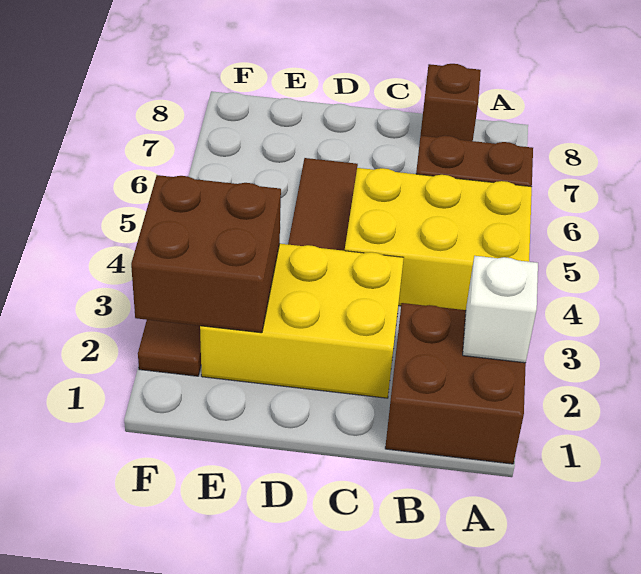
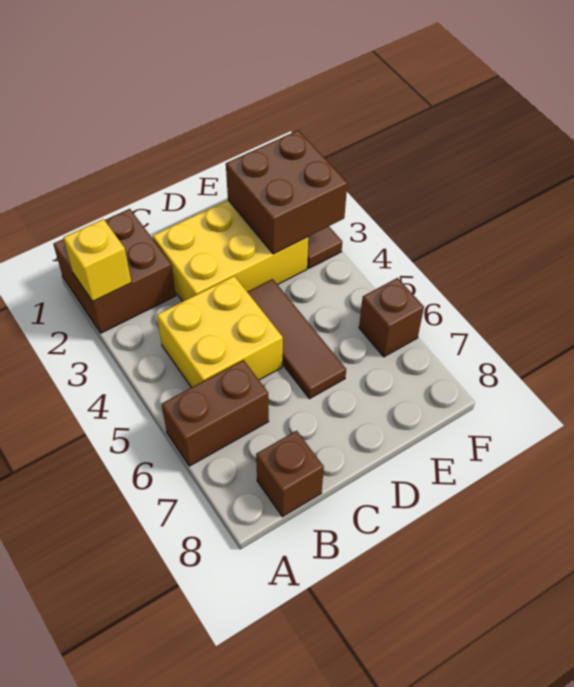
white 1x1 brick [463,256,538,363] -> yellow 1x1 brick [63,219,131,302]
yellow 2x3 brick [345,168,532,310] -> yellow 2x2 brick [157,276,283,388]
none -> brown 1x1 brick [359,278,424,357]

